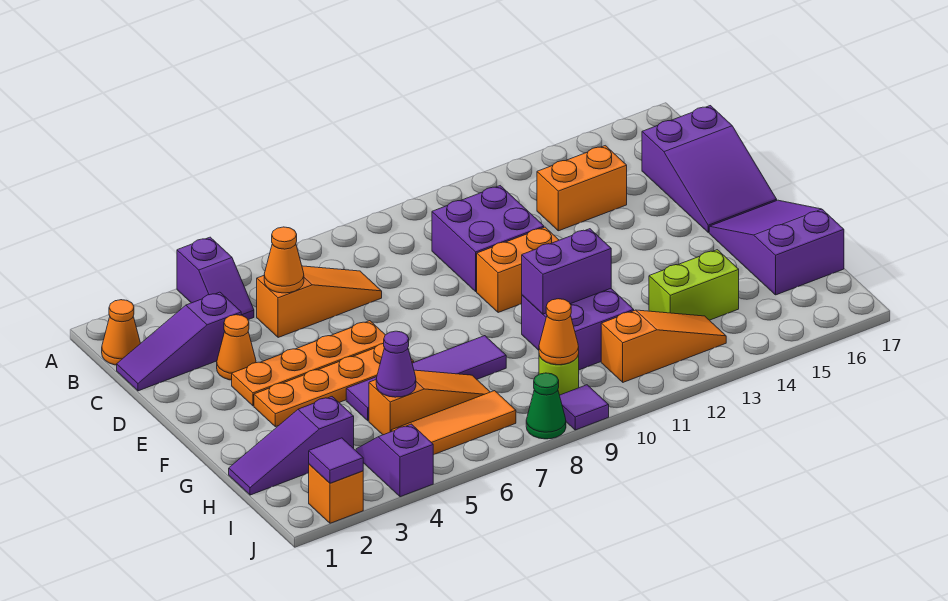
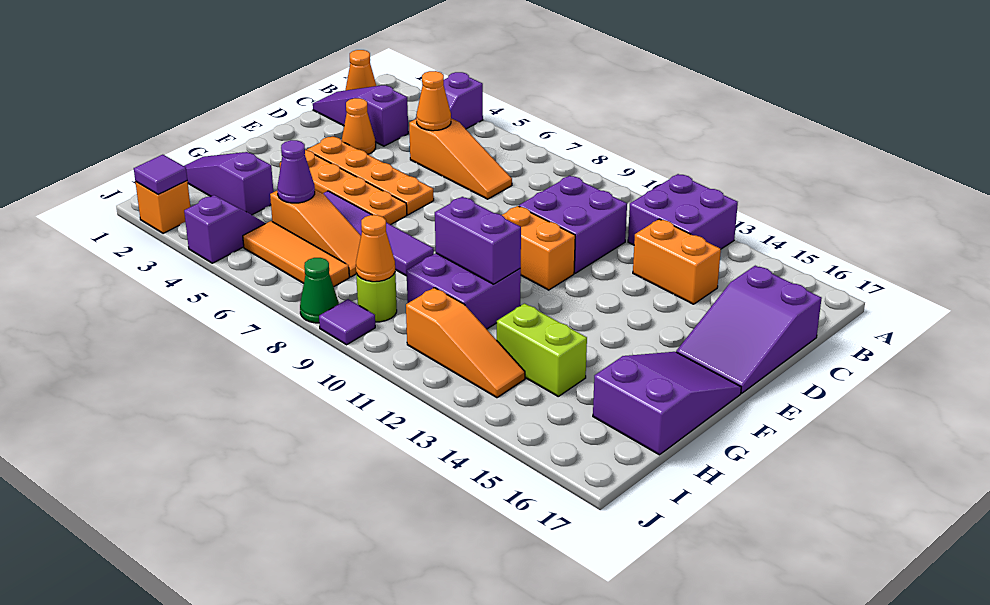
none -> purple 2x2 brick [628,174,738,249]

